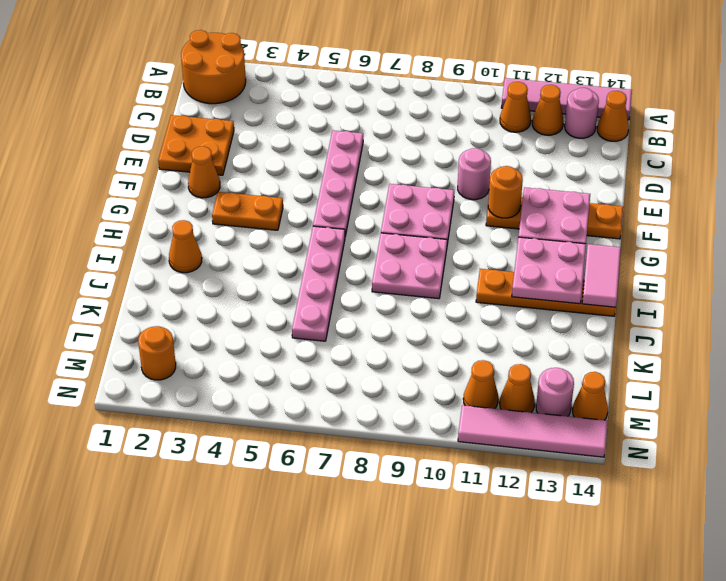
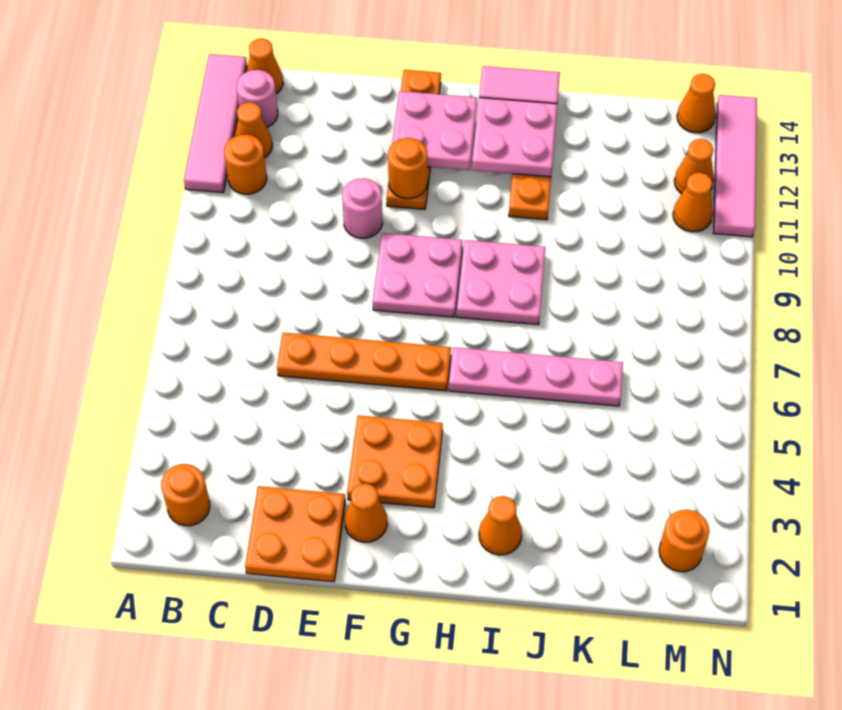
orange 2x2 round brick [181,30,246,104] -> orange 1x1 round brick [161,464,210,526]
orange 1x1 cone [500,82,531,132] -> orange 1x1 round brick [224,134,267,194]
pink 1x4 plate [313,131,363,236] -> orange 1x4 plate [277,333,451,391]
orange 1x2 plate [212,192,283,230] -> orange 2x2 plate [347,415,443,508]
pink 1x1 round brick [536,368,574,416] -> none

